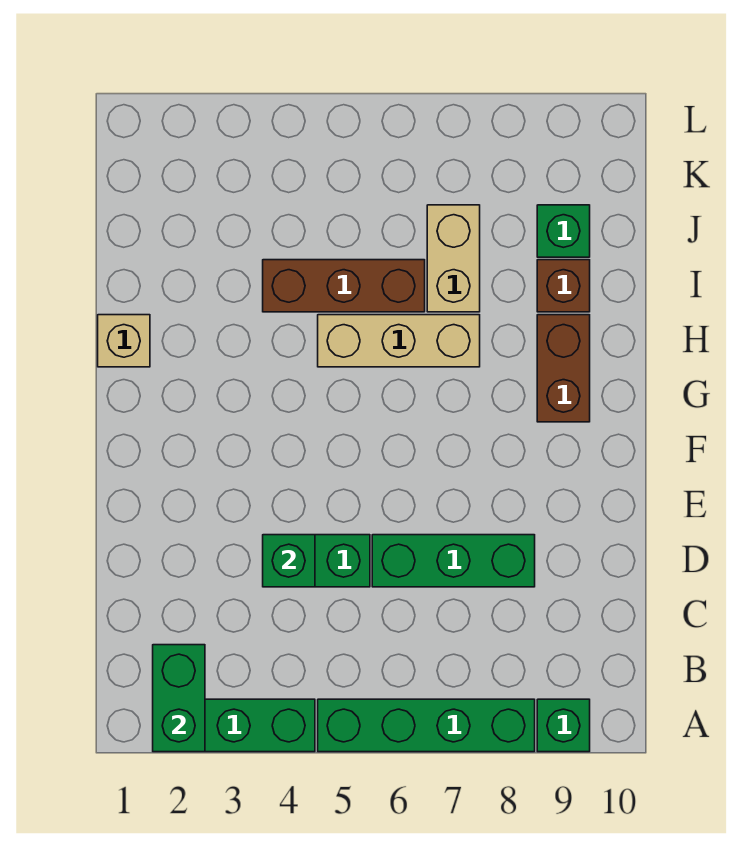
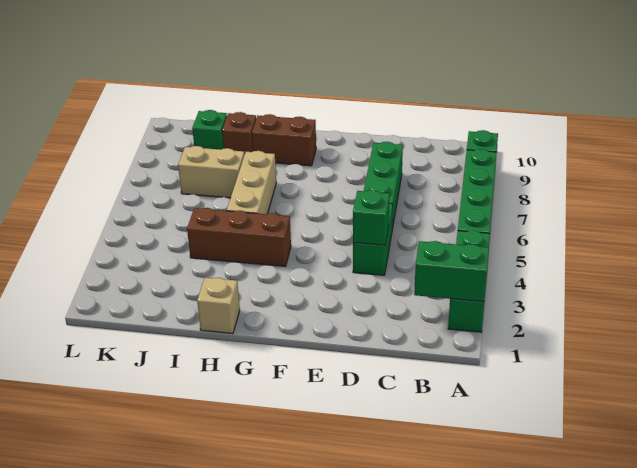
brown 1x3 brick [263,260,425,312] -> brown 1x3 brick turned to [187,208,291,266]

